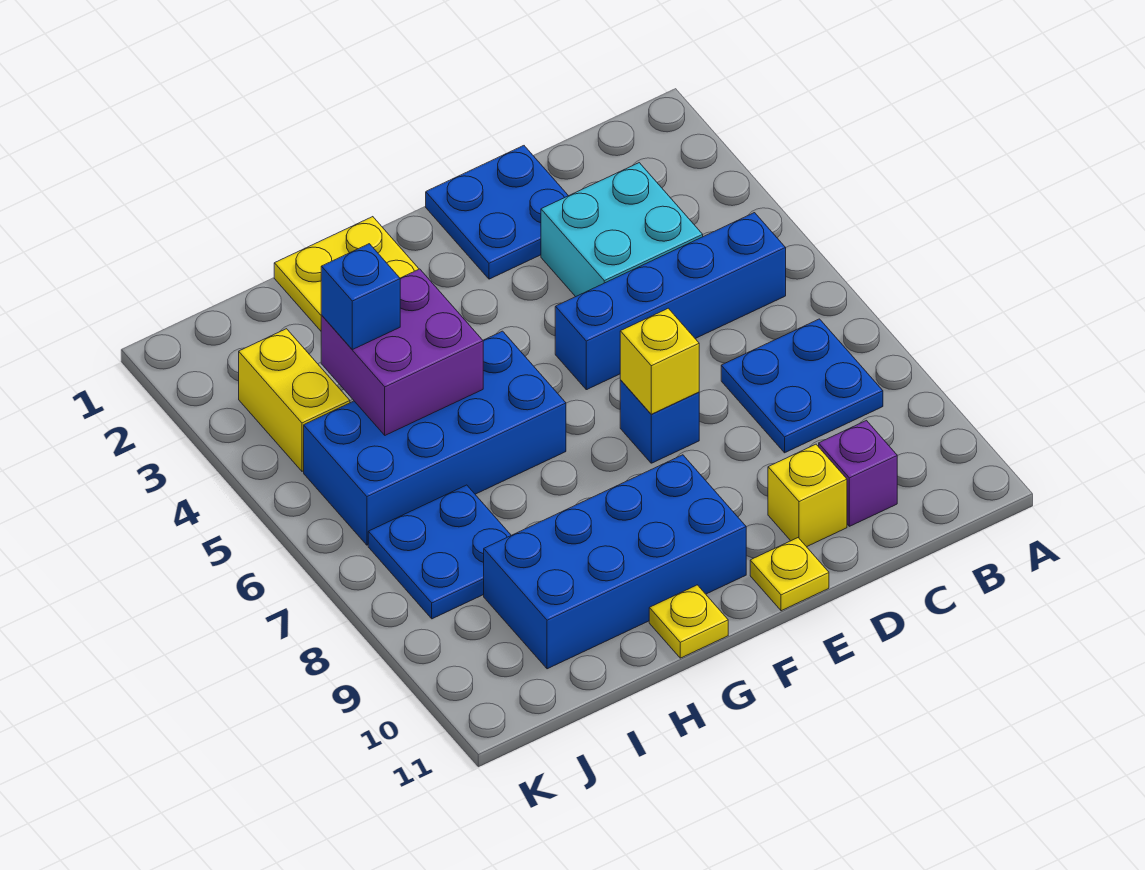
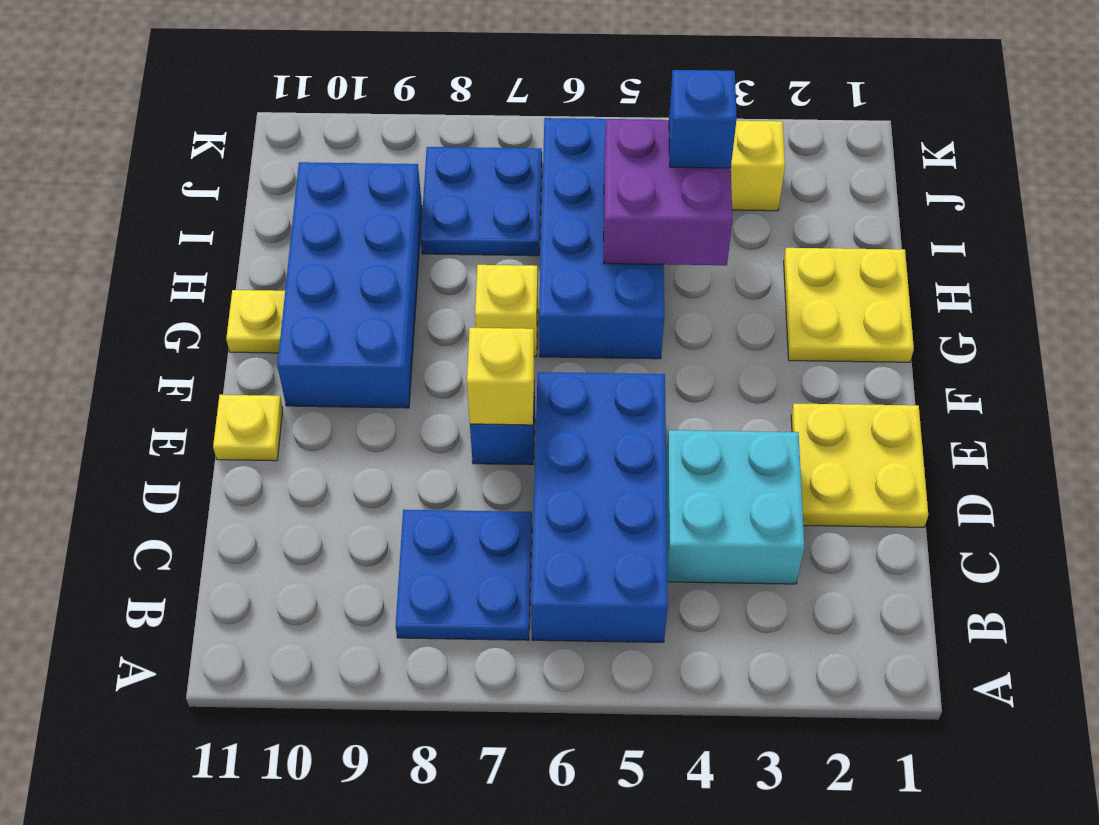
blue 1x4 brick [555,213,786,390] -> blue 2x4 brick [531,372,668,642]
purple 1x1 brick [819,421,897,526] -> none
blue 2x2 plate [426,146,568,279] -> yellow 2x2 plate [791,403,928,527]
yellow 1x1 brick [768,444,847,547] -> yellow 1x1 brick moved to [475,265,538,357]

